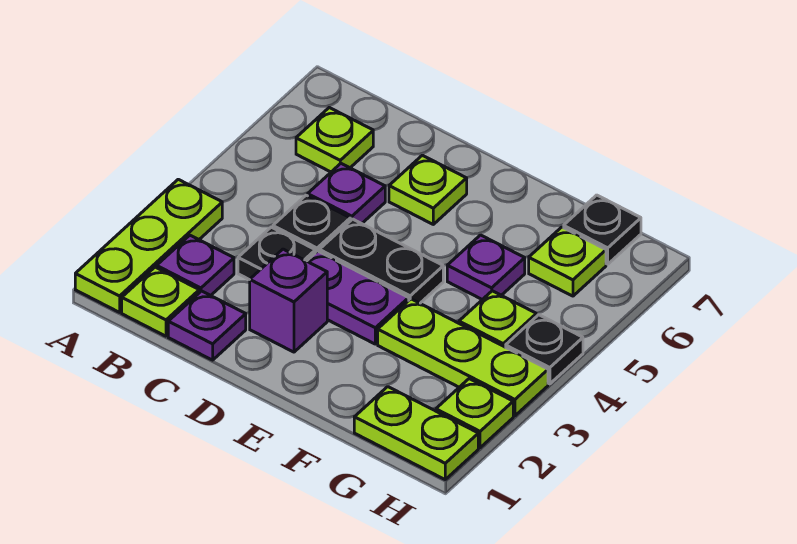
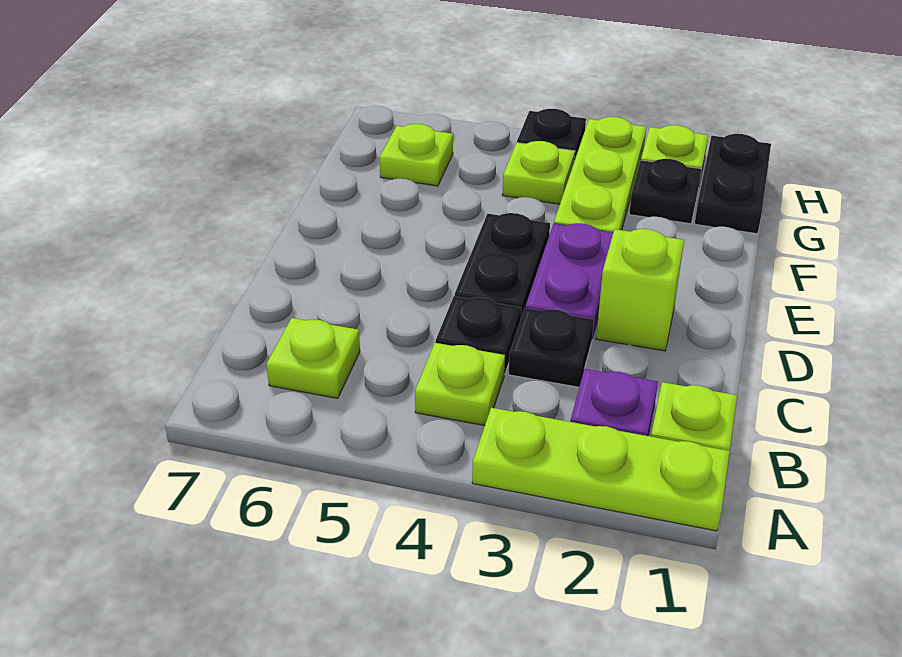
purple 1x1 plate [168,291,246,360] -> none
purple 1x1 plate [308,164,385,224] -> none
purple 1x1 brick [250,249,327,352] -> lime 1x1 brick [596,229,684,351]
lime 1x1 plate [389,155,467,224] -> lime 1x1 plate moved to [415,343,505,426]
purple 1x1 plate [447,235,525,300] -> none
lime 1x2 plate [354,387,478,479] -> black 1x2 plate [695,134,771,234]
black 1x1 plate [564,195,641,264] -> black 1x1 plate moved to [629,159,701,224]

